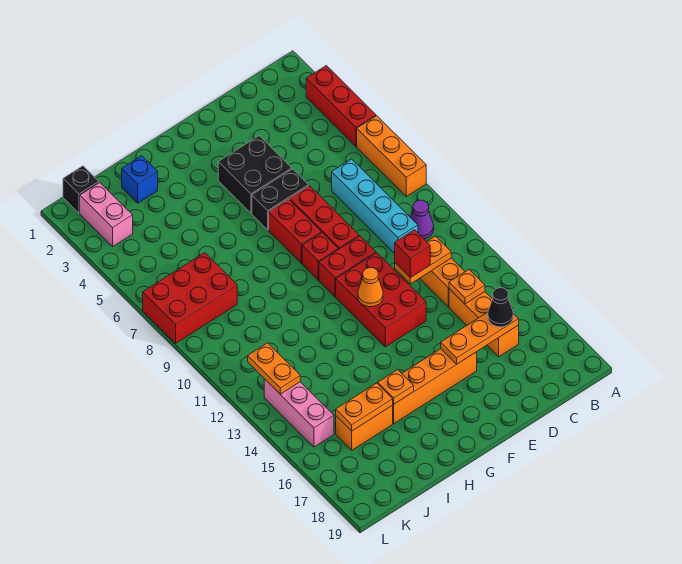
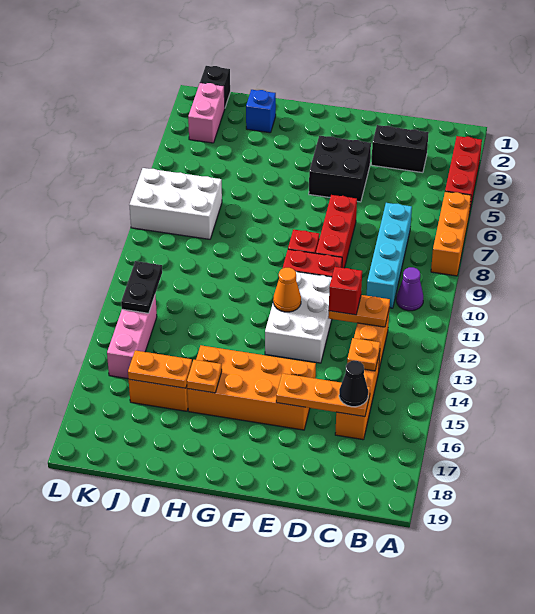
black 1x2 brick [252,169,309,230] -> black 1x2 brick moved to [371,125,429,173]
red 2x3 brick [336,253,426,347] -> white 2x3 brick [265,272,332,363]
orange 1x4 brick [393,349,477,423] -> orange 2x4 brick [187,345,316,430]
red 1x2 brick [269,199,321,263] -> none
red 2x3 brick [143,253,237,343] -> white 2x3 brick [130,168,222,239]
orange 1x2 plate [248,343,300,394] -> black 1x2 plate [121,261,162,313]

